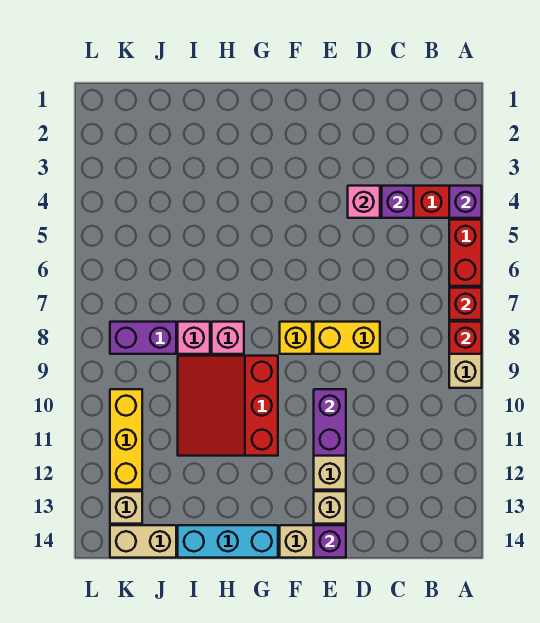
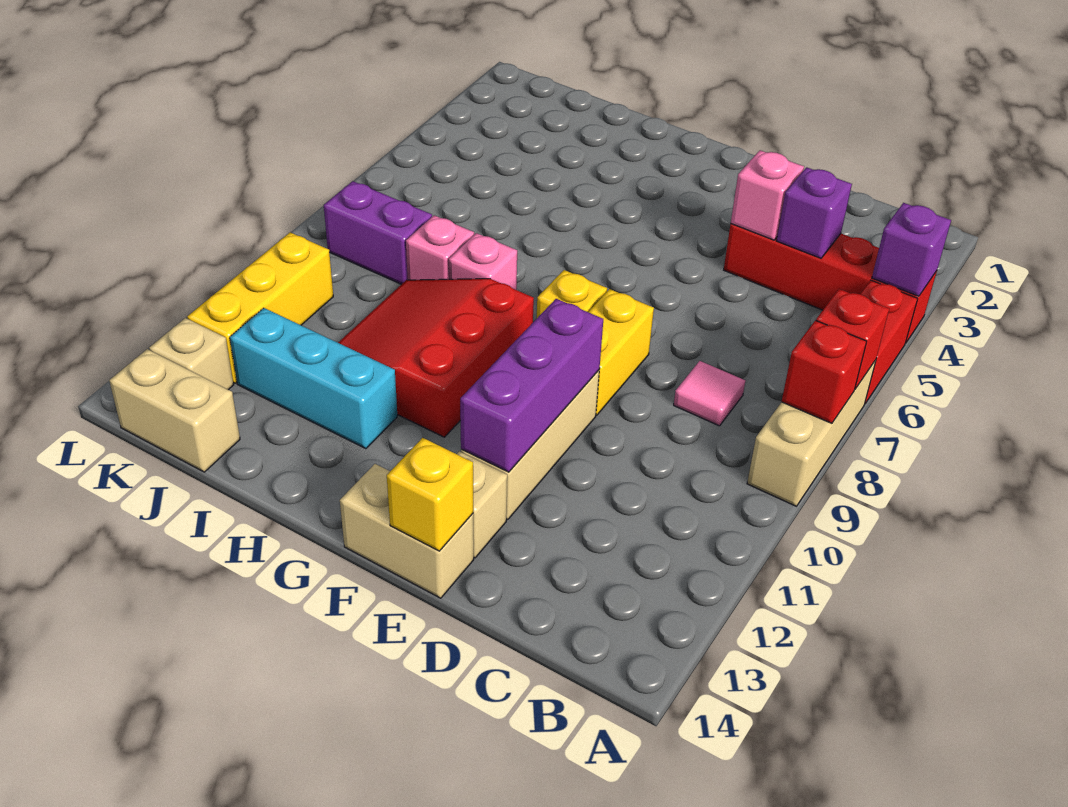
none -> pink 1x1 tile [674,361,745,426]
yellow 1x2 brick [314,322,380,354] -> yellow 1x2 brick turned to [589,289,654,415]
purple 1x2 brick [314,389,346,456] -> purple 1x3 brick [460,299,603,472]
purple 1x1 brick [314,525,346,558] -> yellow 1x1 brick [387,438,473,551]
cyan 1x3 brick [178,525,278,558] -> cyan 1x3 brick moved to [230,308,397,449]

